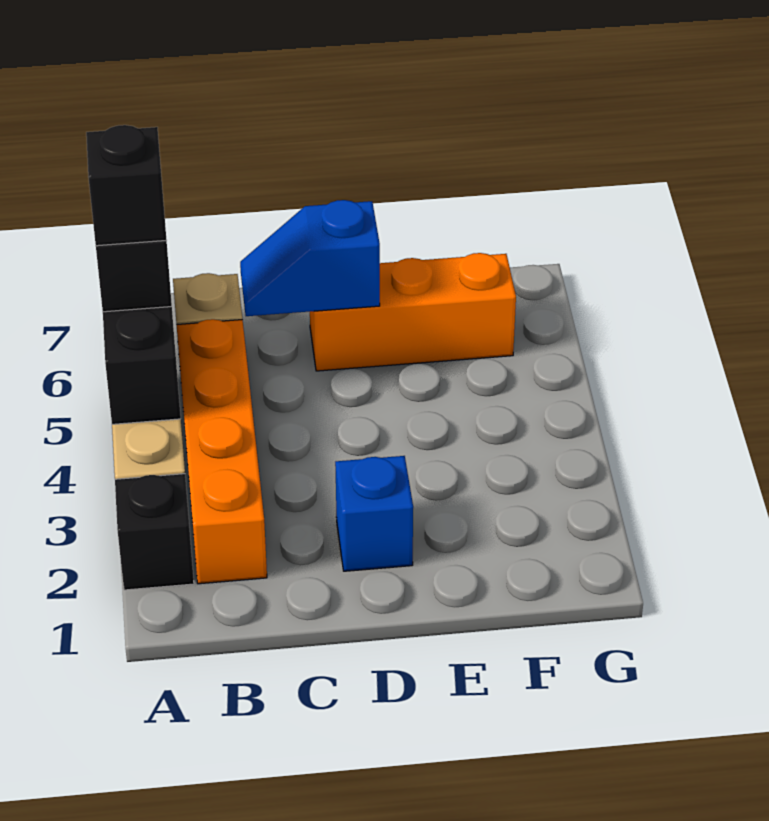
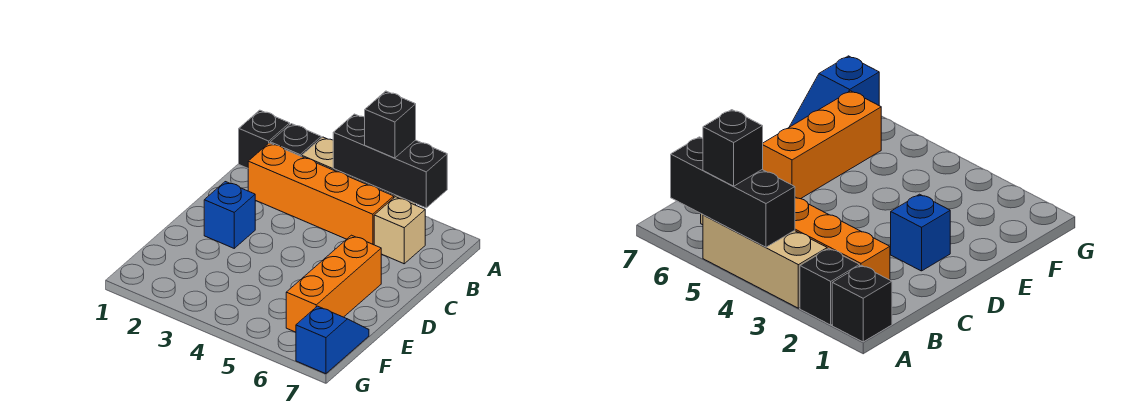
black 1x1 brick [86,125,166,246] -> black 1x1 brick moved to [239,110,290,168]
blue 1x2 slope [240,200,380,316] -> blue 1x2 slope moved to [296,306,369,374]

